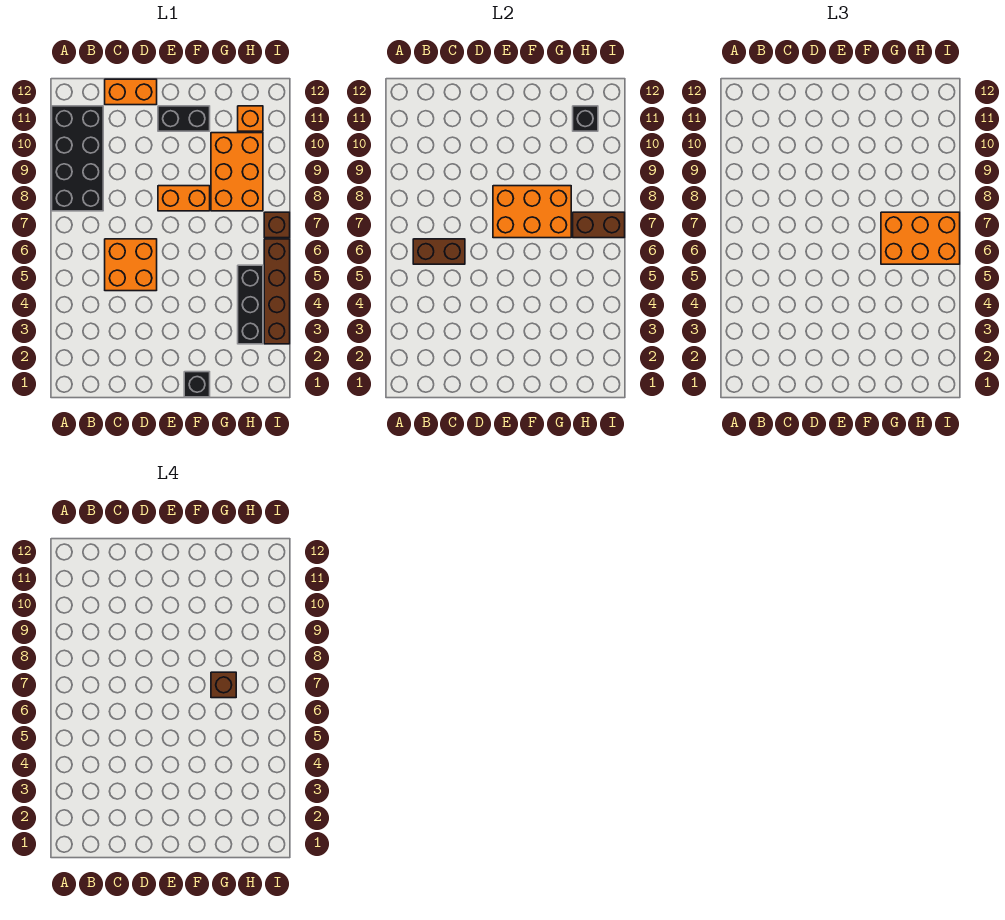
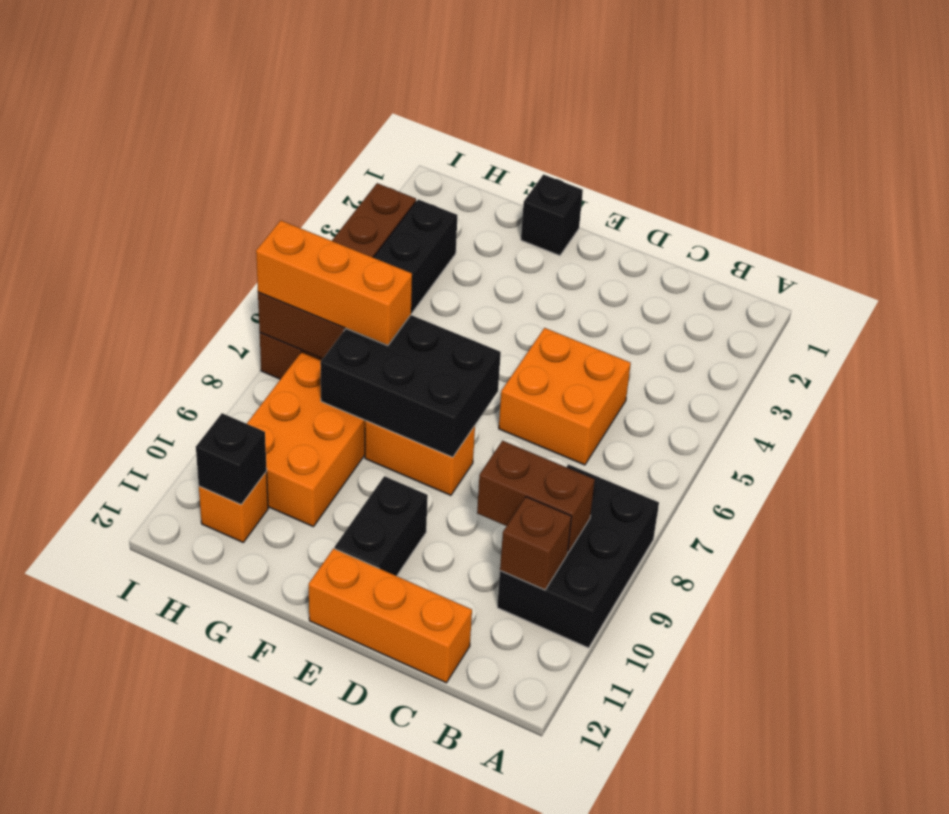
black 2x4 brick [52,106,103,211] -> black 2x3 brick [497,464,659,648]
brown 1x2 brick [413,239,465,264] -> brown 1x2 brick moved to [477,441,595,553]
orange 1x2 brick [105,79,157,105] -> orange 1x3 brick [309,548,472,683]
orange 2x3 brick [493,186,571,238] -> black 2x3 brick [320,315,501,457]
black 1x2 brick [158,106,210,131] -> black 1x2 brick turned to [335,476,428,576]
orange 2x3 brick [881,212,960,264] -> orange 1x3 brick [256,220,412,346]
brown 1x1 brick [211,672,236,698] -> brown 1x1 brick moved to [500,497,572,590]

